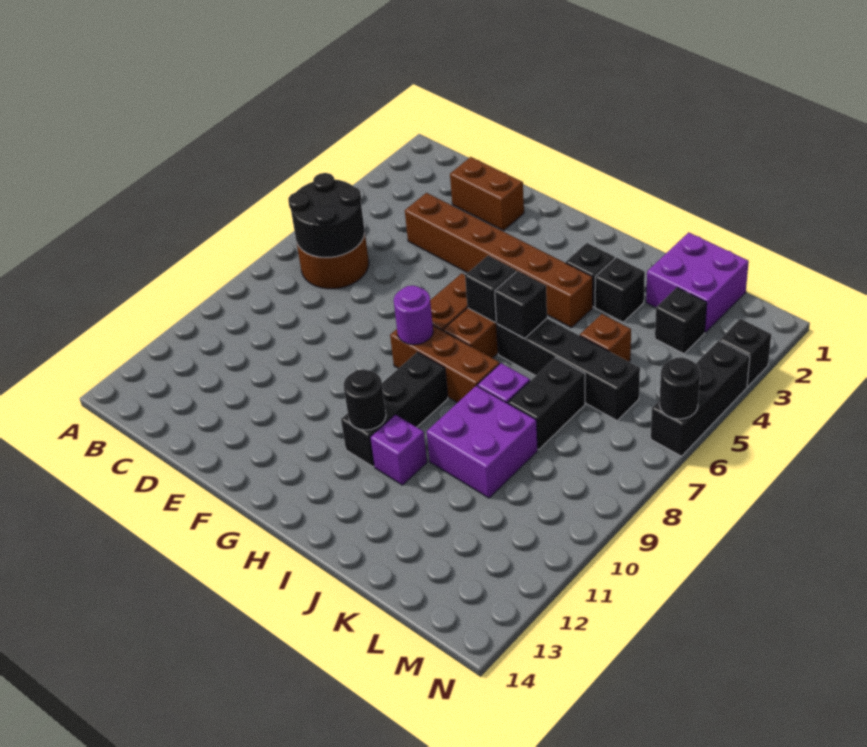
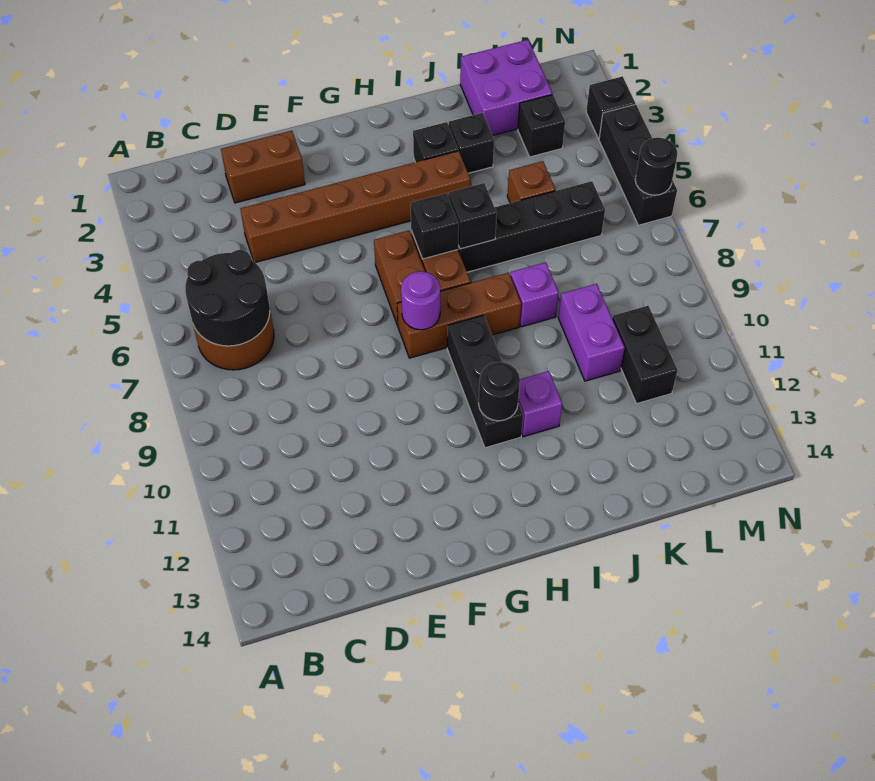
purple 2x2 brick [427,386,538,498] -> purple 1x2 brick [558,284,625,381]
black 1x2 brick [508,358,585,450] -> black 1x2 brick moved to [612,306,678,404]

